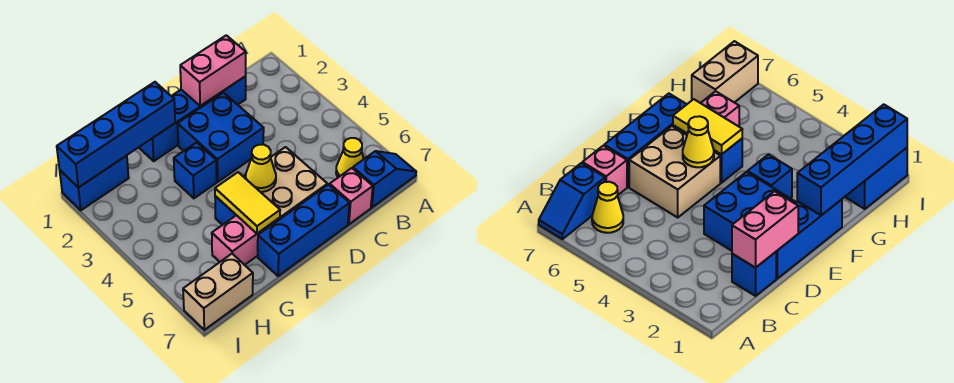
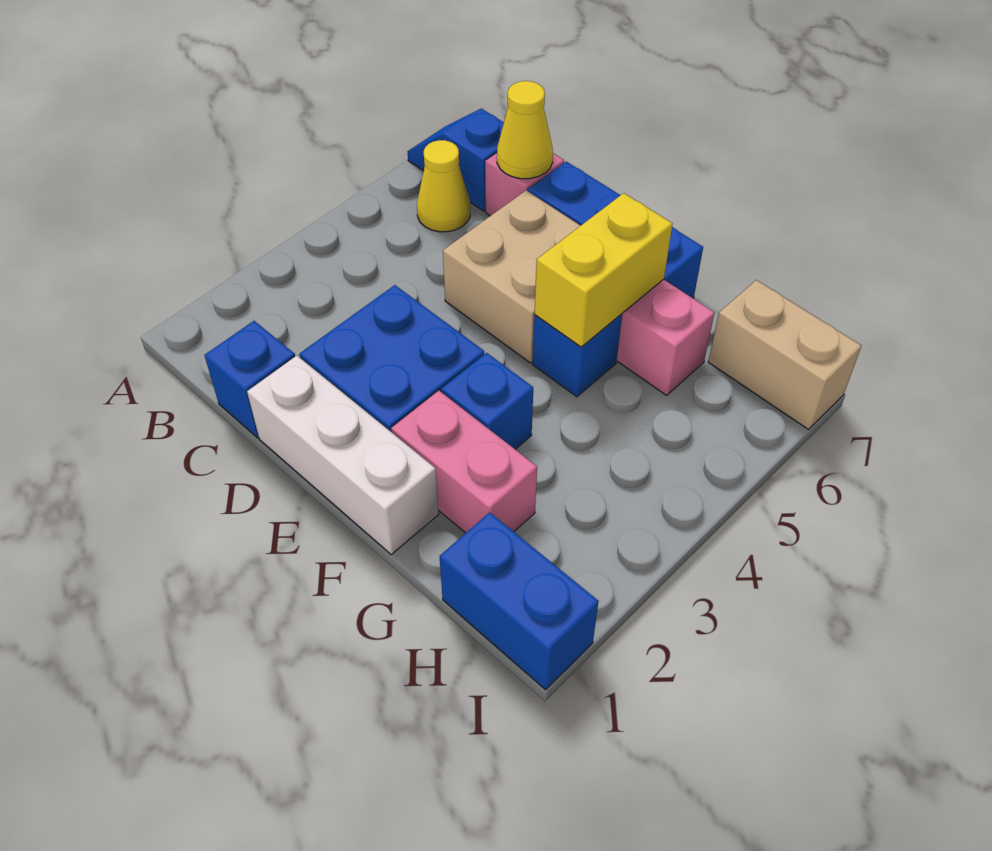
pink 1x2 brick [180,35,246,106] -> pink 1x2 brick moved to [391,391,537,533]
blue 1x3 brick [139,90,223,161] -> white 1x3 brick [247,356,439,554]
yellow 1x1 cone [246,145,276,192] -> yellow 1x1 cone moved to [497,81,553,179]
blue 1x4 brick [57,82,175,188] -> none
yellow 1x2 tile [215,172,280,233] -> yellow 1x2 brick [535,193,673,347]

